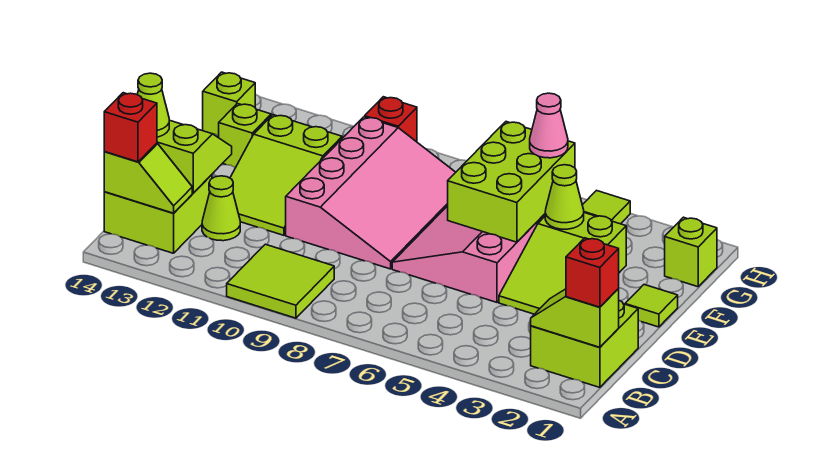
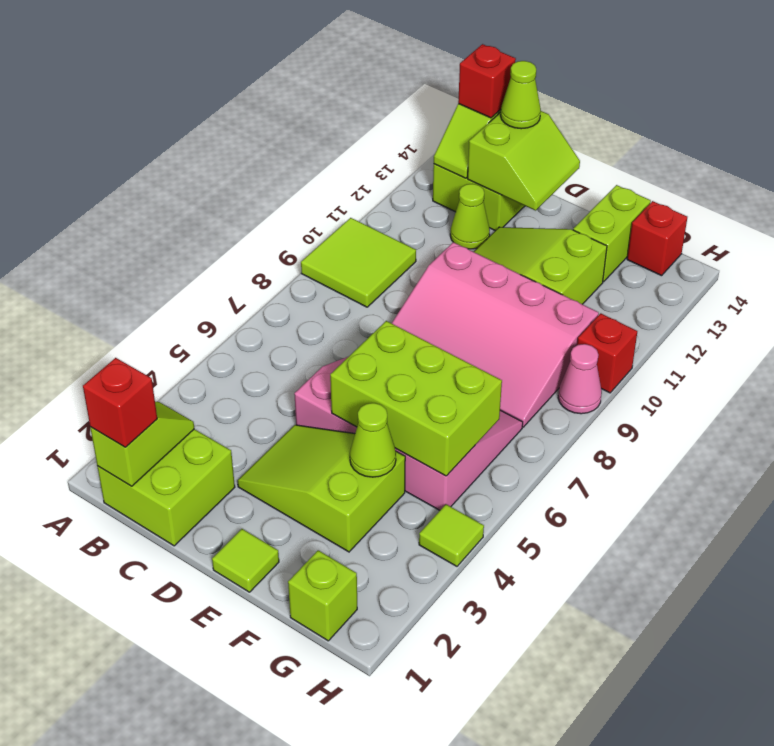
lime 1x1 brick [219,104,271,168] -> lime 1x2 brick [573,185,651,282]
pink 1x1 cone [530,93,568,158] -> pink 1x1 cone moved to [558,344,602,414]
lime 1x1 brick [203,72,255,136] -> red 1x1 brick [627,201,687,276]

